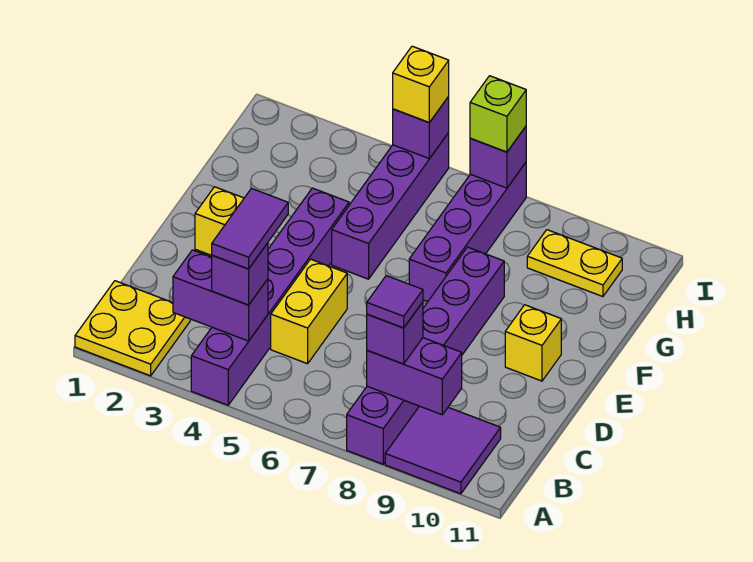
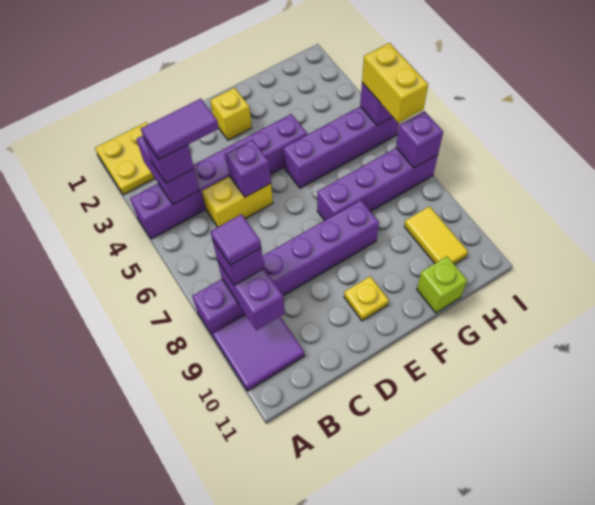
none -> purple 1x1 brick [226,140,271,197]
yellow 1x1 brick [505,305,561,381] -> yellow 1x1 plate [344,276,389,321]
yellow 1x2 plate [527,230,622,297] -> yellow 1x2 tile [404,206,468,264]
yellow 1x1 brick [393,46,449,123] -> yellow 1x2 brick [362,43,428,123]
lime 1x1 brick [470,76,526,152] -> lime 1x1 brick moved to [417,256,467,313]

